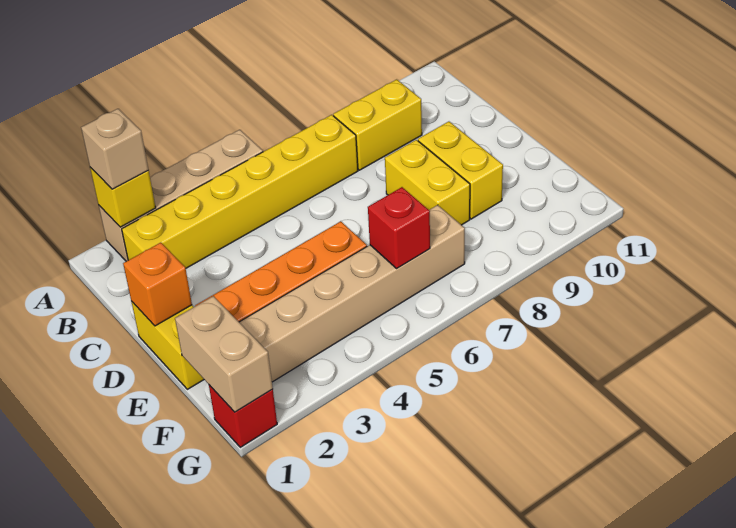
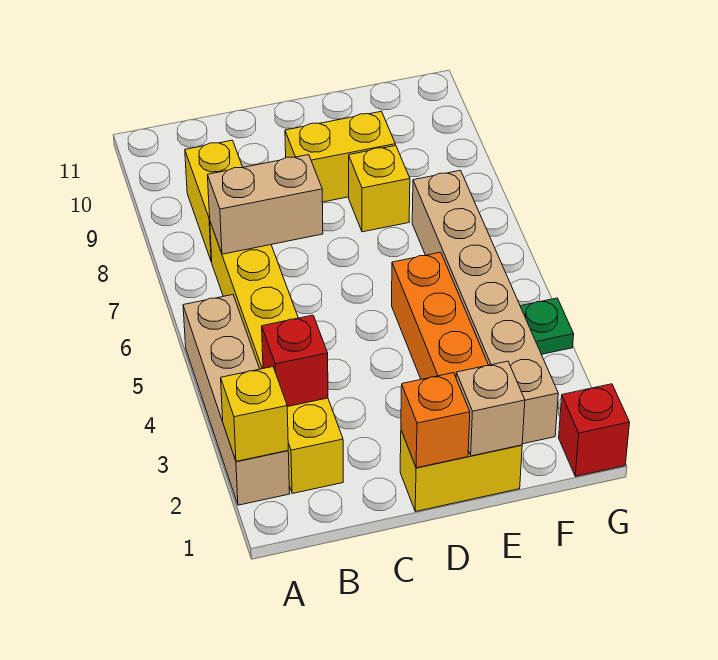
tan 1x1 brick [81,109,148,189] -> tan 1x1 brick moved to [456,361,525,456]
yellow 1x2 brick [385,140,470,225] -> yellow 1x1 brick [349,145,410,232]
tan 1x2 brick [175,296,273,412] -> tan 1x2 brick moved to [208,155,323,254]
red 1x1 brick [368,187,430,269] -> red 1x1 brick moved to [262,315,328,407]
none -> green 1x1 plate [520,298,574,354]

